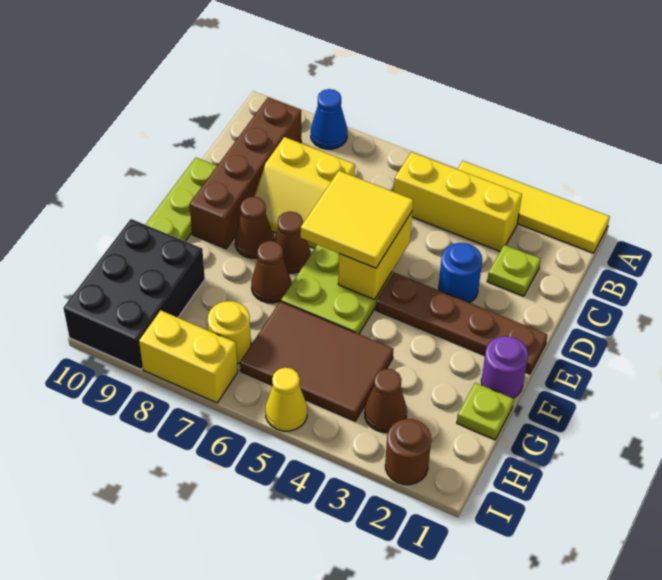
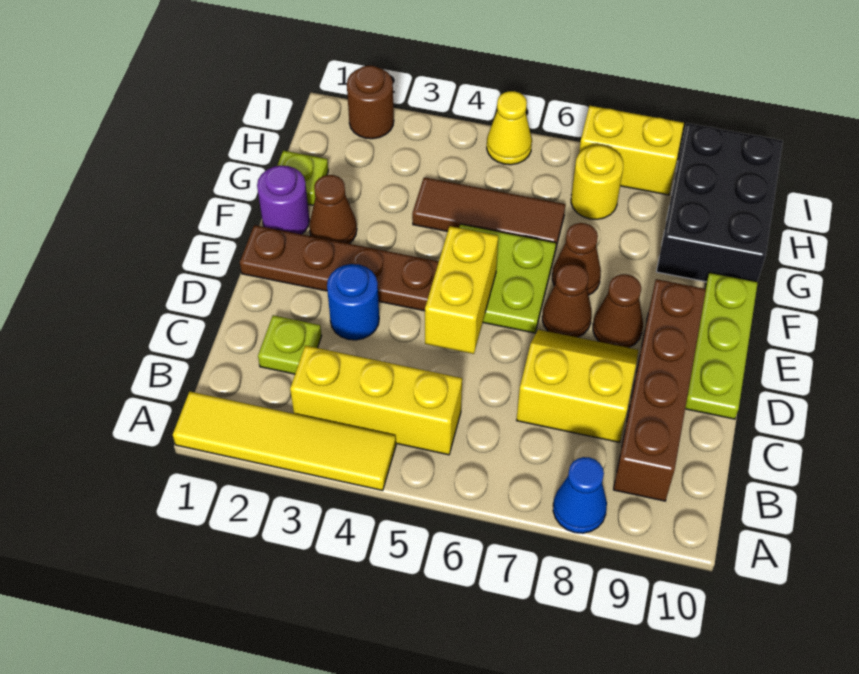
yellow 2x2 tile [301,171,413,268] -> none
brown 2x3 tile [240,301,394,421] -> brown 1x3 tile [412,177,566,251]
brown 1x1 cone [365,369,407,432] -> brown 1x1 cone moved to [309,175,357,244]

